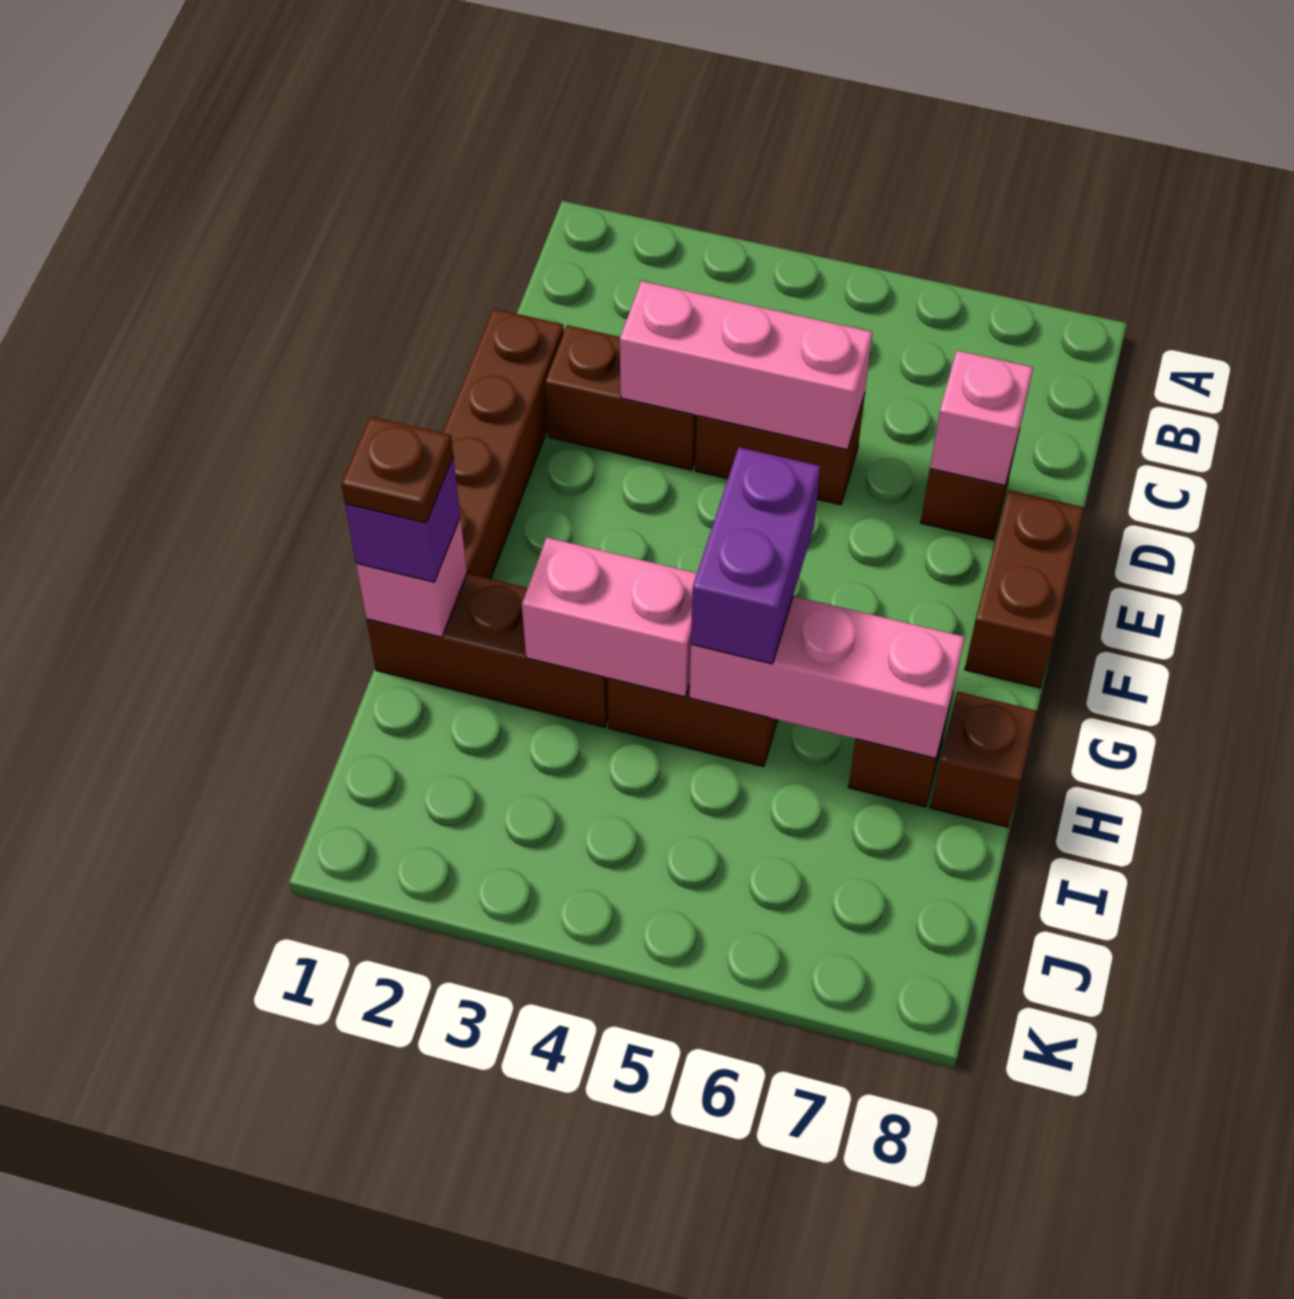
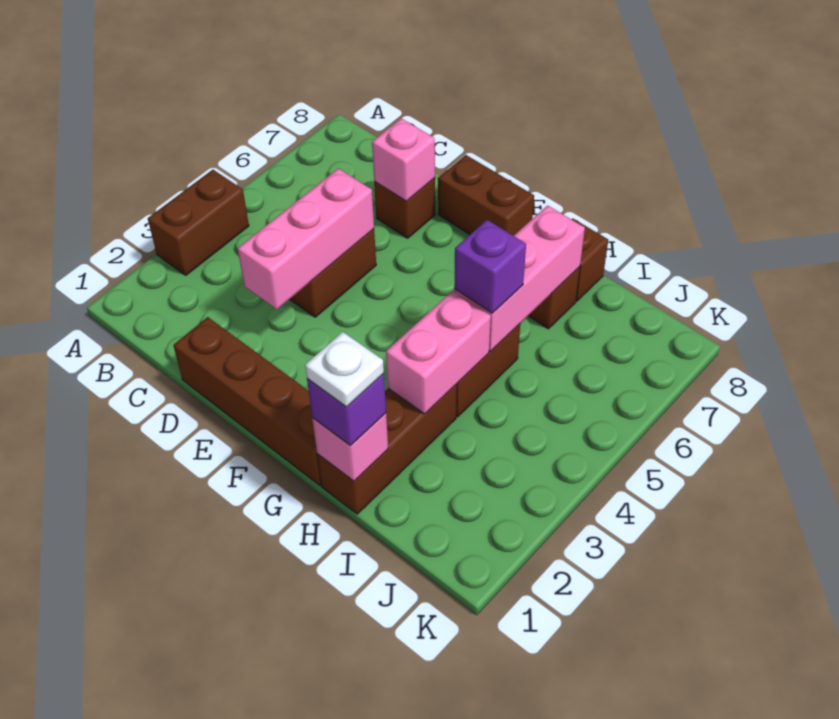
brown 1x2 brick [545,325,697,470] -> brown 1x2 brick moved to [148,170,249,275]
purple 1x2 brick [691,447,820,664] -> purple 1x1 brick [454,220,526,313]
brown 1x1 plate [341,416,453,523] -> white 1x1 plate [305,332,384,407]

